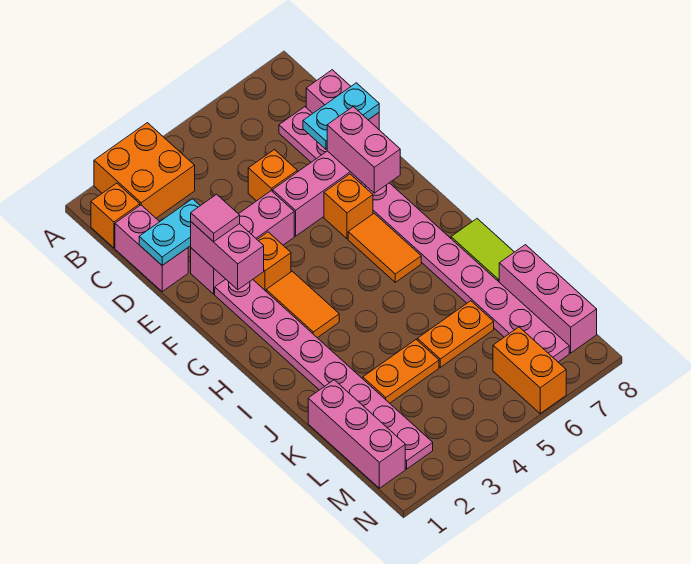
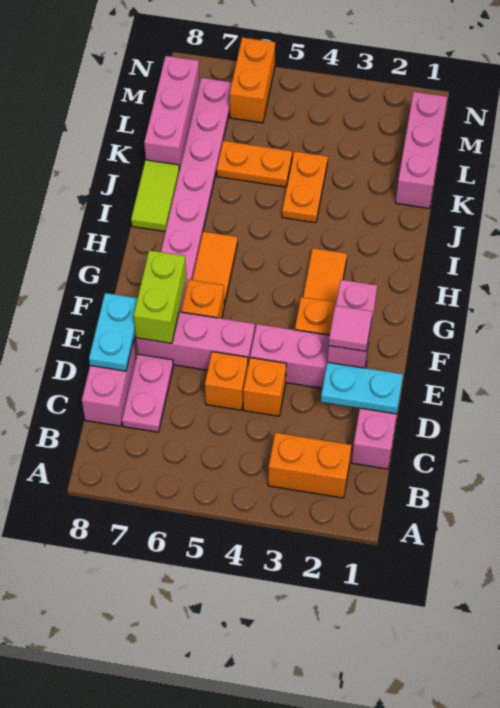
orange 2x2 brick [94,123,195,218] -> orange 1x2 brick [268,433,351,498]
orange 1x1 brick [91,183,140,248] -> orange 1x1 brick moved to [243,358,286,416]
cyan 1x2 plate [303,83,379,149] -> cyan 1x2 plate turned to [89,293,138,371]
pink 1x2 brick [327,107,400,193] -> lime 1x2 brick [134,250,186,343]
pink 1x8 plate [215,279,433,469] -> none
orange 1x2 plate [363,340,439,403] -> orange 1x2 plate turned to [282,151,328,223]

